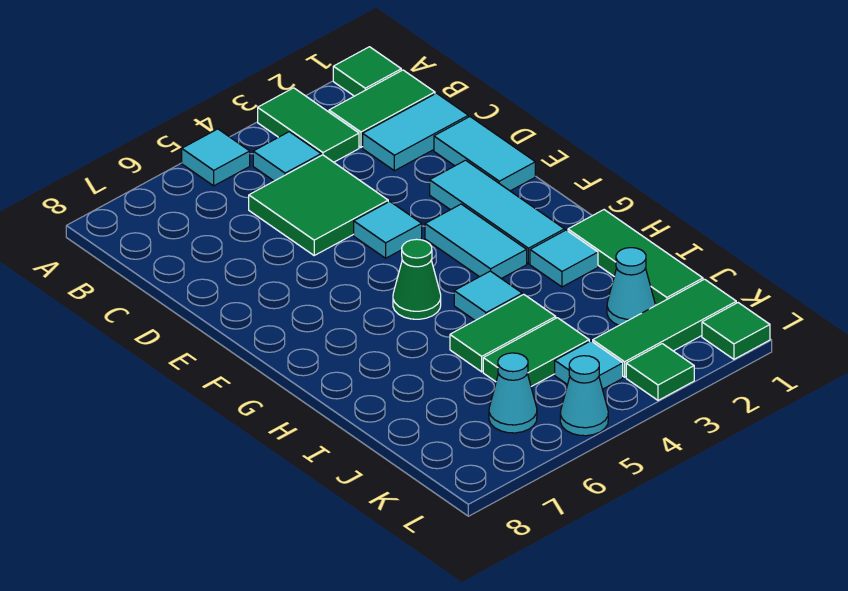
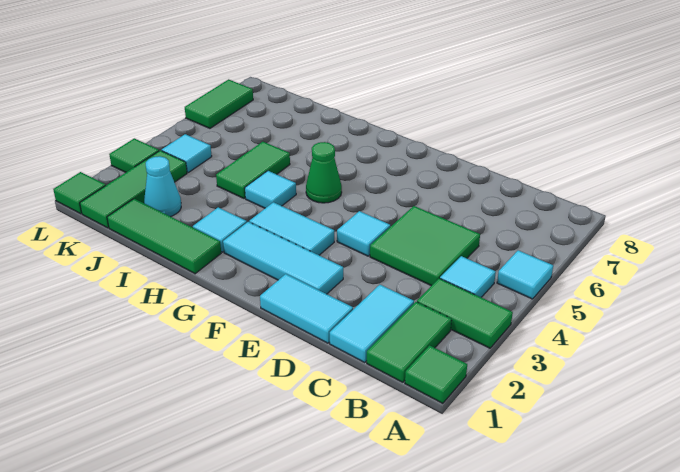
green 1x2 tile [483,318,589,386] -> green 1x2 tile moved to [185,79,253,128]
cyan 1x1 cone [489,353,537,433] -> none
cyan 1x1 cone [560,356,608,436] -> none

